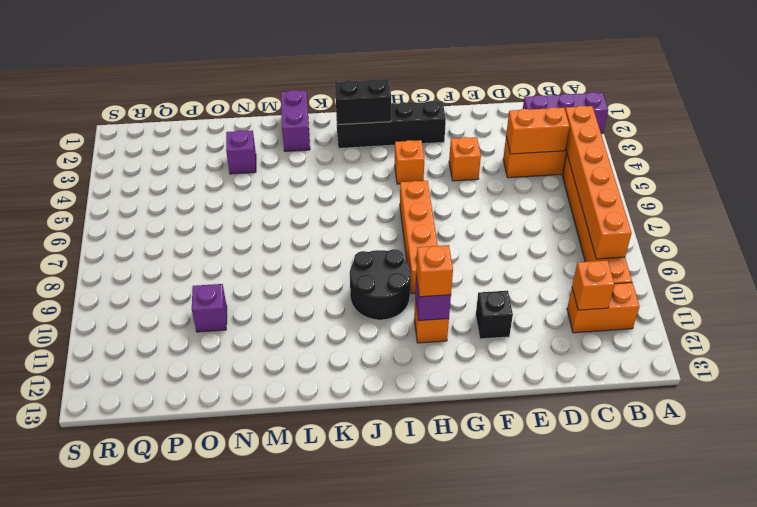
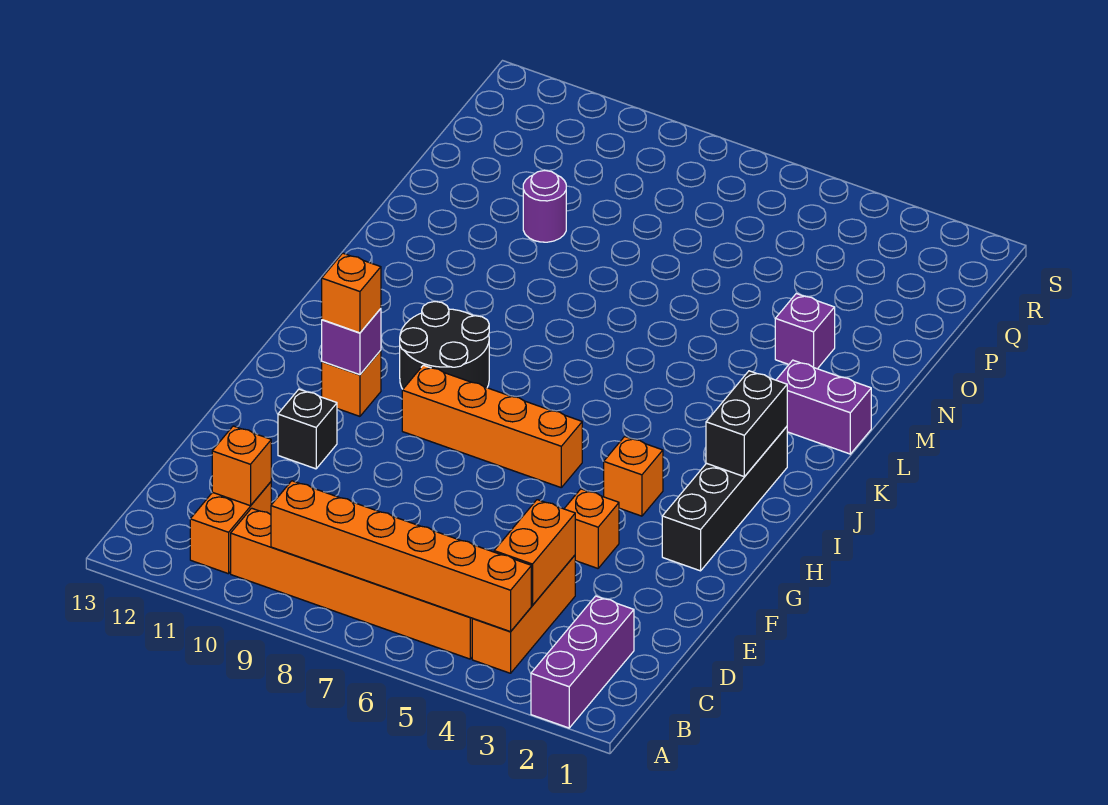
purple 1x1 brick [192,284,227,332] -> purple 1x1 round brick [523,171,566,242]

